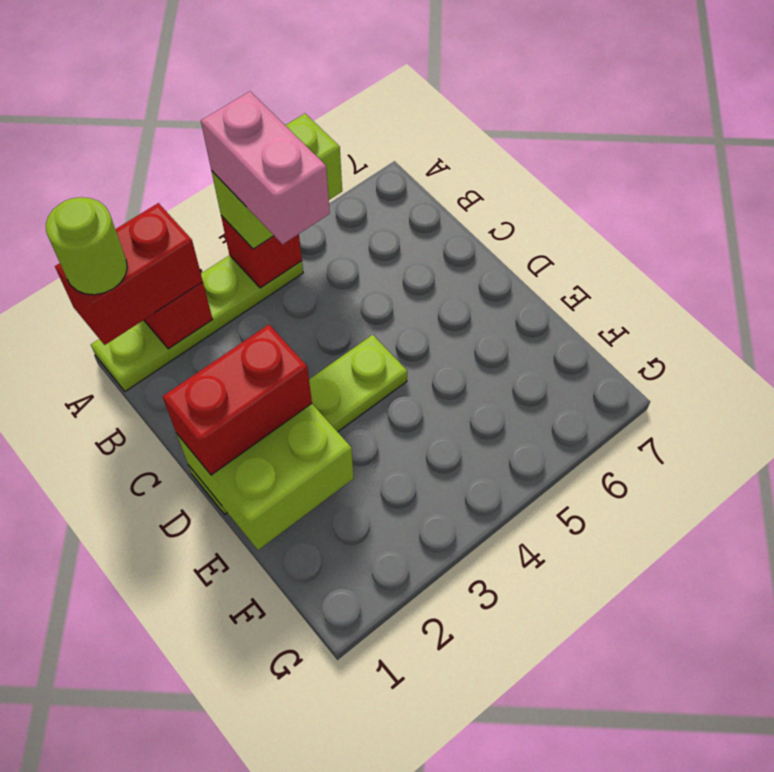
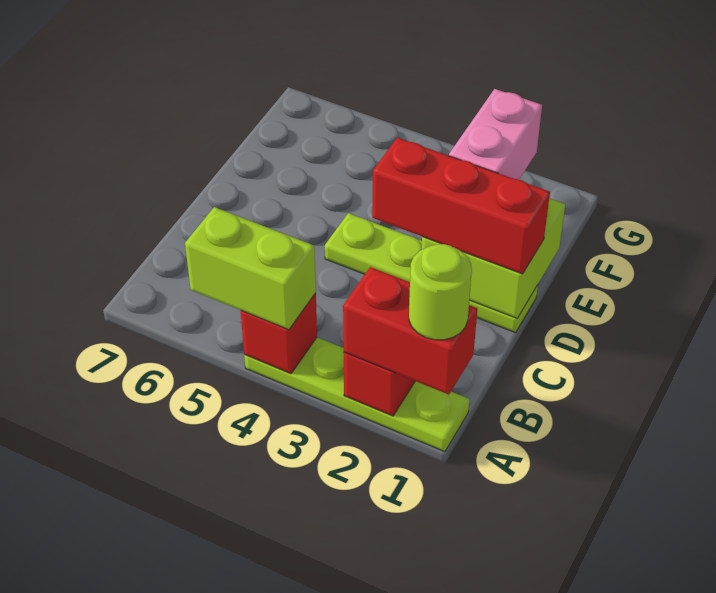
pink 1x2 brick [201,92,330,244] -> pink 1x2 brick moved to [449,89,542,180]
red 1x2 brick [163,325,312,475] -> red 1x3 brick [372,138,550,274]

